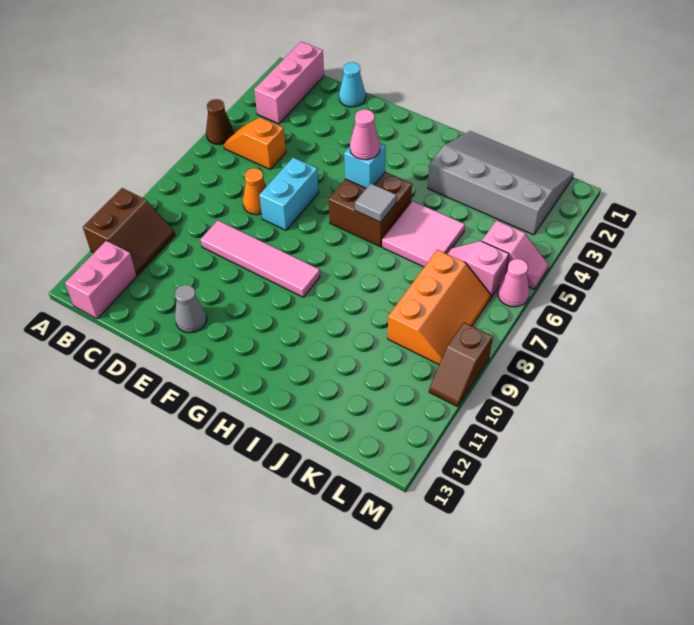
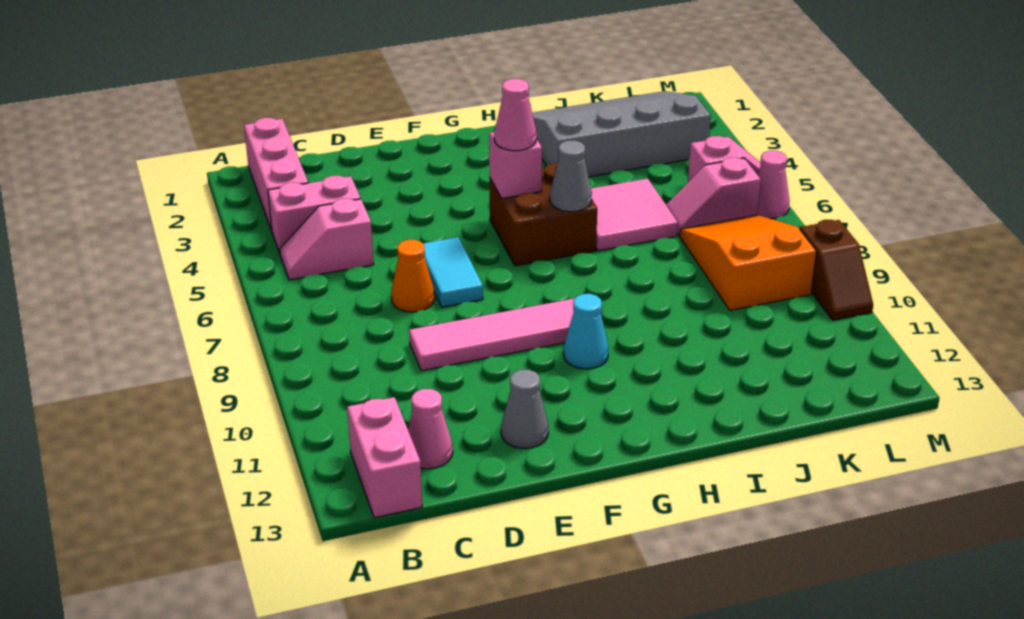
brown 1x1 cone [206,99,234,145] -> none
brown 2x2 slope [83,188,175,275] -> none
none -> pink 1x2 brick [268,176,361,253]
orange 1x2 slope [224,117,286,169] -> pink 1x2 slope [280,199,374,280]
none -> pink 1x1 cone [408,389,453,469]
cyan 1x1 cone [339,62,366,107] -> cyan 1x1 cone moved to [563,294,609,369]
cyan 1x2 brick [259,157,319,230] -> cyan 1x2 tile [423,237,483,307]
cyan 1x1 brick [344,143,386,188] -> pink 1x1 brick [489,132,542,198]
grey 1x1 tile [355,184,396,222] -> grey 1x1 cone [550,140,592,212]
orange 2x3 slope [388,250,491,364] -> orange 2x3 slope turned to [680,215,817,310]

